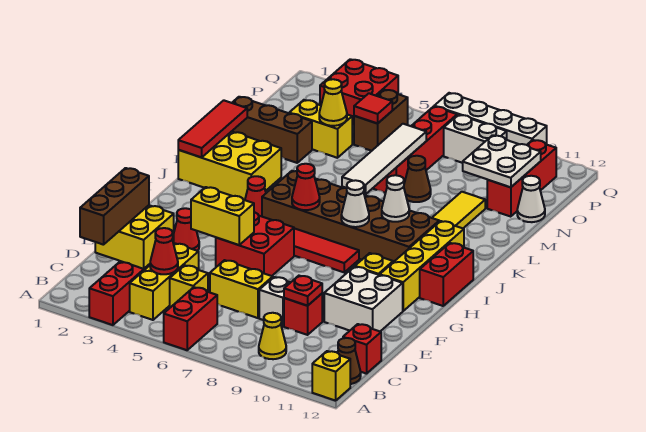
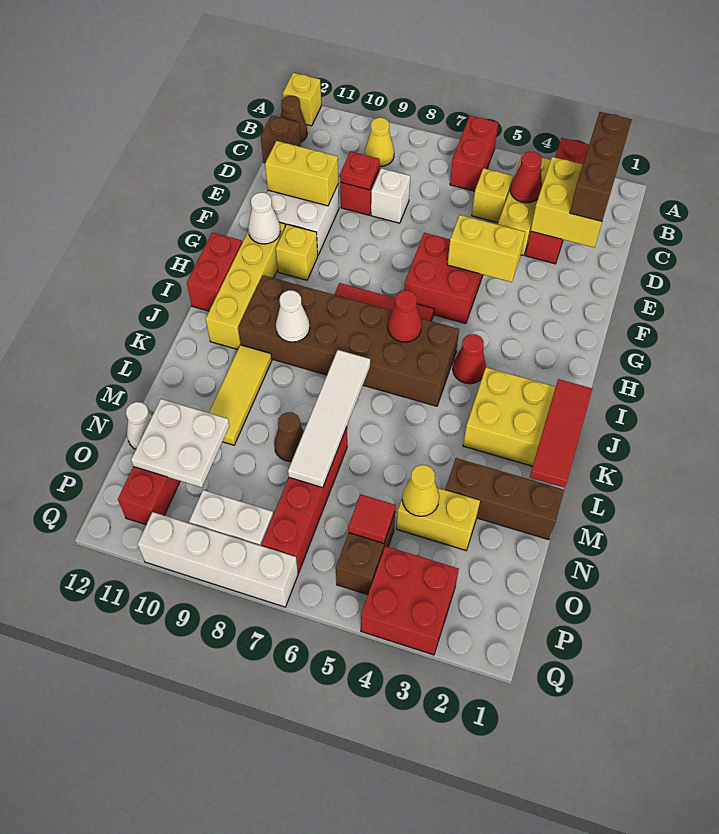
red 1x1 brick [343,324,381,374] -> brown 1x1 brick [261,115,301,163]
yellow 1x2 brick [210,260,273,318] -> yellow 1x2 brick moved to [265,141,338,206]
red 1x1 cone [174,208,199,251] -> none
white 1x1 cone [341,180,369,227] -> white 1x1 cone moved to [248,193,280,244]

